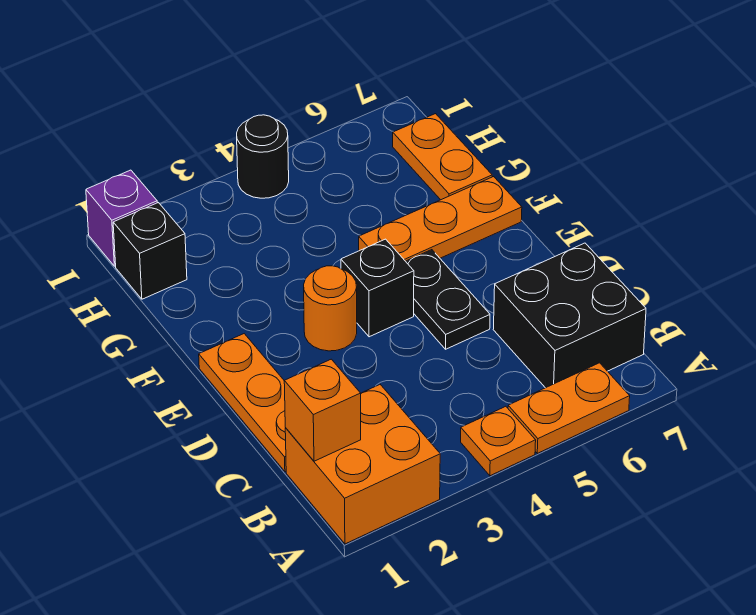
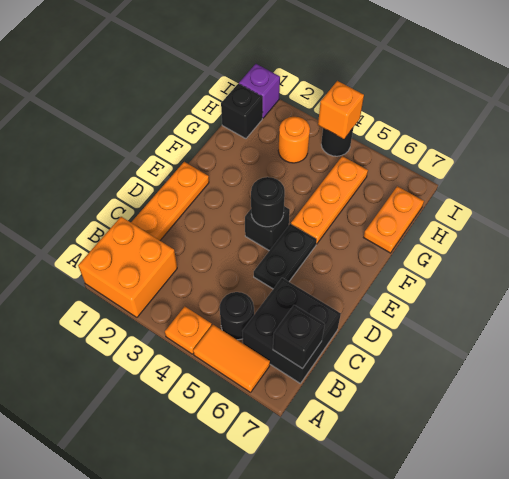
orange 1x2 plate [508,363,630,453] -> orange 1x2 tile [193,325,270,392]
orange 1x1 brick [284,359,361,461] -> orange 1x1 brick moved to [318,81,364,139]
none -> black 1x1 round brick [220,292,254,340]
none -> black 1x1 brick [273,305,325,369]
orange 1x1 round brick [304,266,357,351] -> orange 1x1 round brick moved to [278,117,310,163]
none -> black 1x1 round brick [251,177,285,227]
orange 1x3 plate [359,177,522,261] -> orange 1x3 plate turned to [291,156,368,244]

